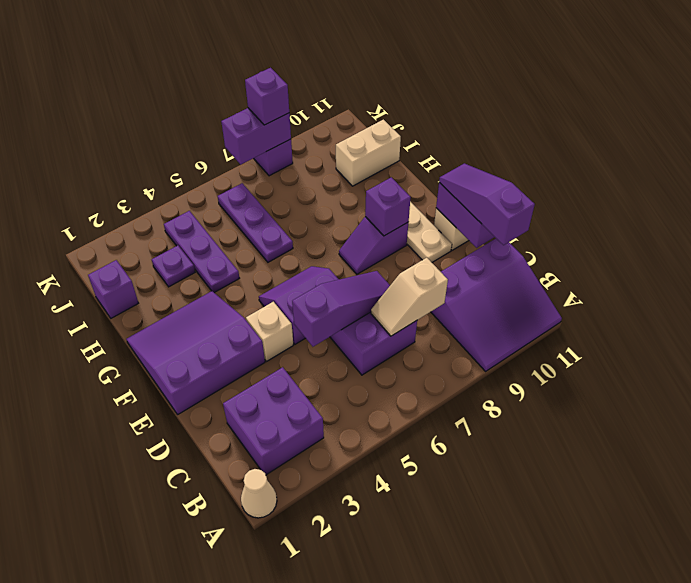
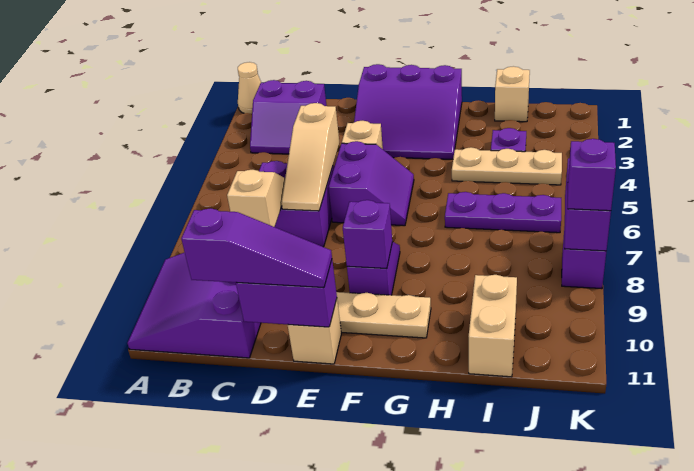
purple 2x2 brick [223,367,324,475] -> purple 2x2 slope [250,80,327,154]
purple 1x3 slope [292,271,390,347] -> tan 1x3 slope [281,103,339,211]
purple 3x3 slope [127,291,265,415] -> purple 3x3 slope turned to [354,64,462,159]
purple 1x3 plate [164,211,239,293] -> tan 1x3 plate [452,147,562,185]
purple 1x1 brick [88,260,138,318] -> tan 1x1 brick [495,66,530,122]

